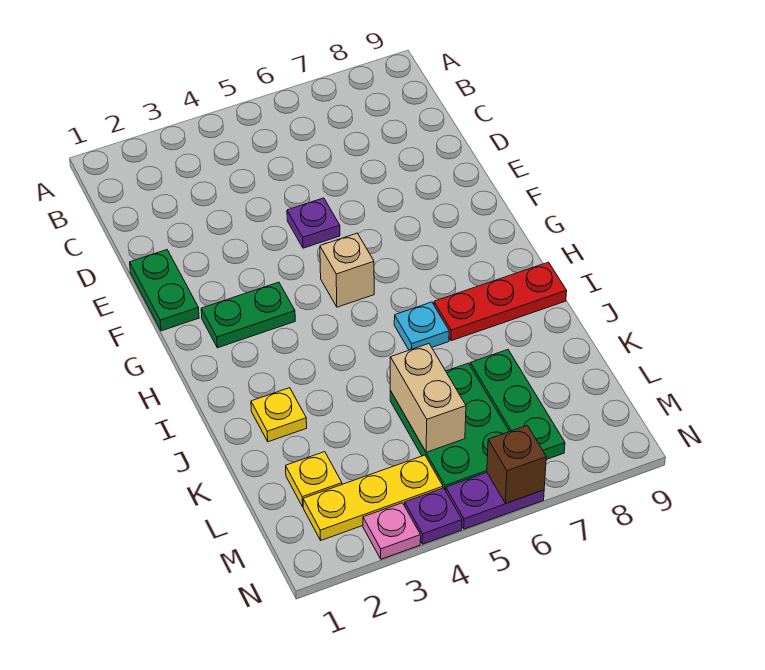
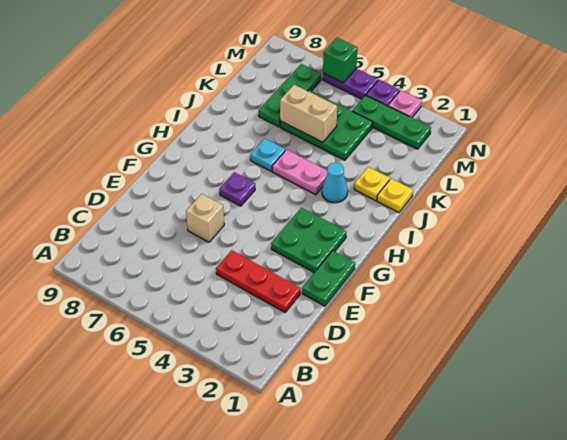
purple 1x1 plate [287,198,340,248] -> purple 1x1 plate moved to [219,172,255,206]
green 1x2 plate [201,282,295,348] -> green 2x2 plate [271,208,346,273]
tan 1x1 brick [320,233,374,307] -> tan 1x1 brick moved to [186,194,224,242]
none -> cyan 1x1 cone [322,162,348,203]
none -> pink 1x2 plate [272,150,327,195]
red 1x3 plate [434,262,567,341] -> red 1x3 plate moved to [216,250,300,312]
green 2x3 plate [390,363,509,490] -> green 2x3 plate turned to [280,90,373,160]
tan 1x2 brick [390,344,466,452] -> tan 1x2 brick turned to [280,85,337,142]
yellow 1x1 plate [286,452,342,507] -> yellow 1x1 plate moved to [377,178,413,213]
yellow 1x3 plate [303,455,443,540] -> green 1x3 plate [352,95,431,149]
brown 1x1 brick [487,426,546,503] -> green 1x1 brick [323,38,357,83]

